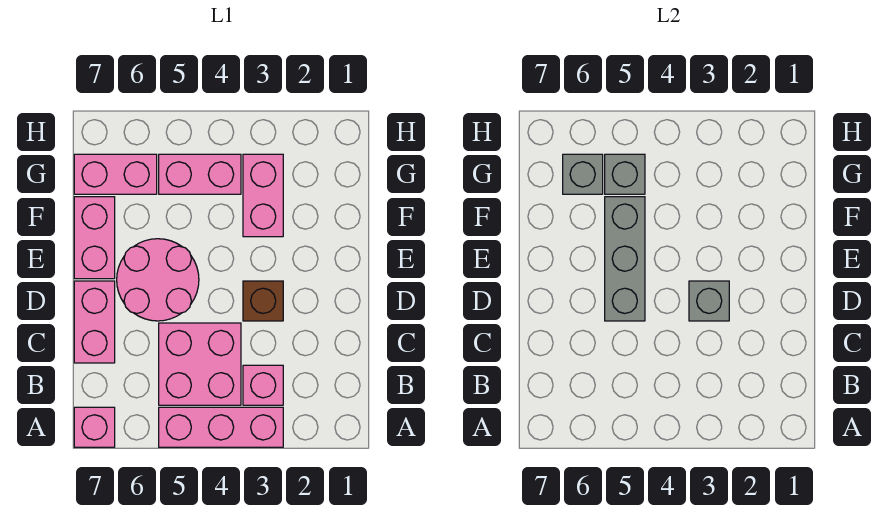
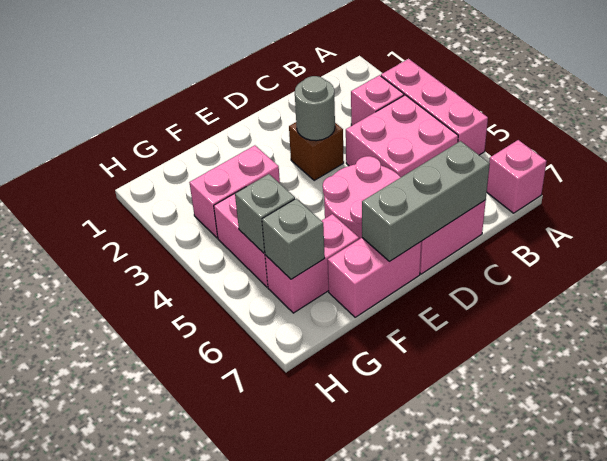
grey 1x1 brick [689,281,729,321] -> grey 1x1 round brick [295,76,335,141]
grey 1x3 brick [605,197,645,321] -> grey 1x3 brick moved to [362,141,490,261]
pink 1x2 brick [74,154,157,194] -> pink 1x2 brick turned to [265,214,359,313]

